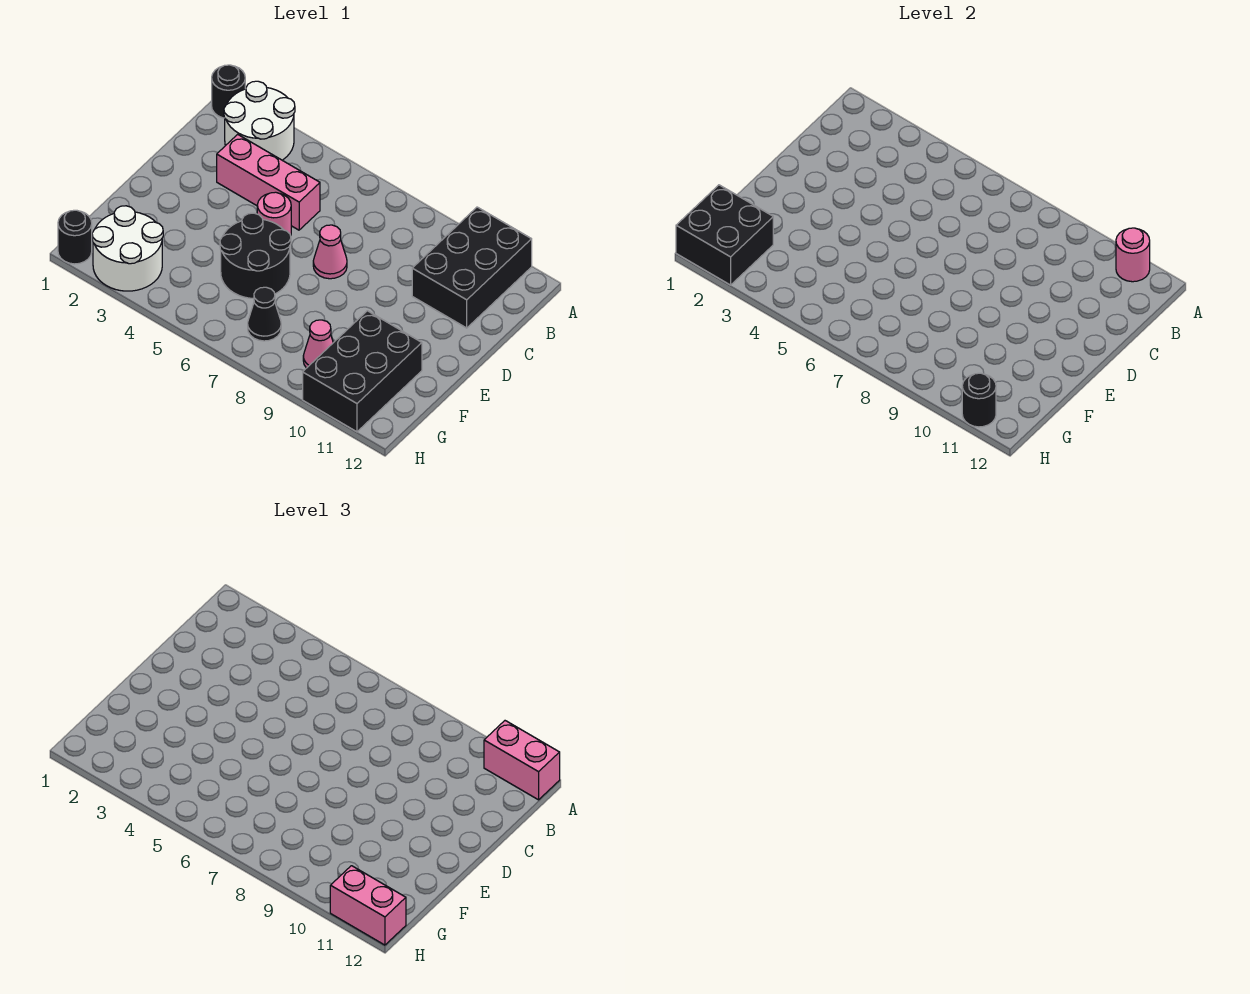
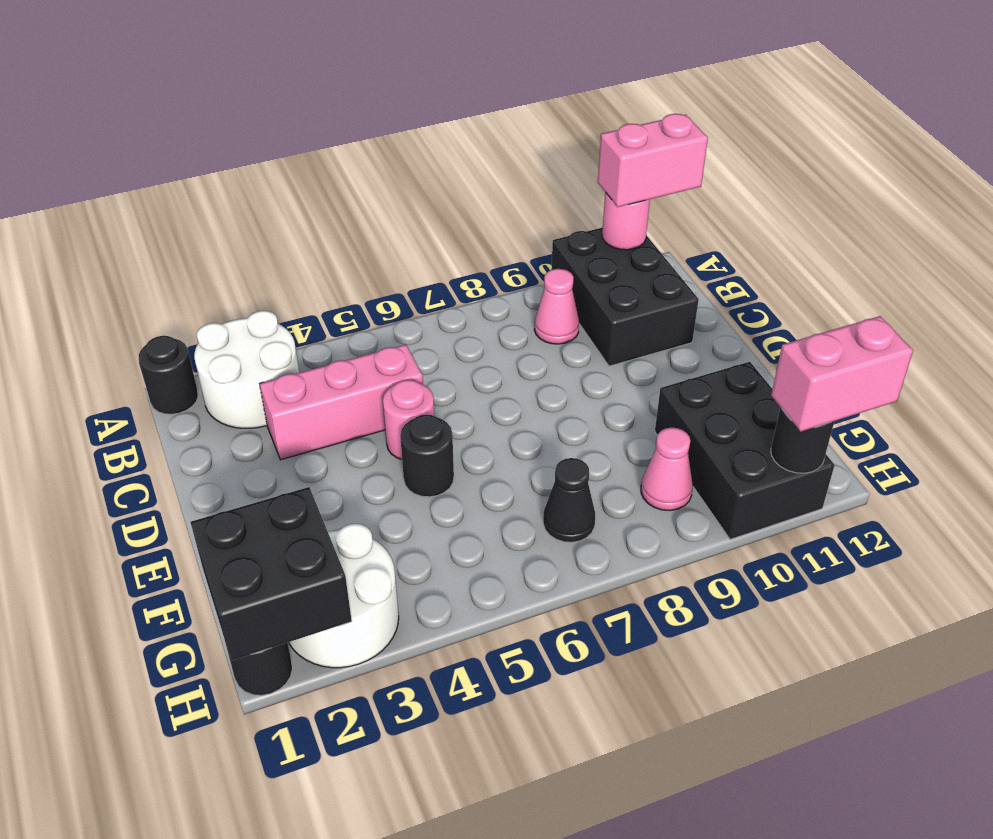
pink 1x1 cone [313,225,347,279] -> pink 1x1 cone moved to [534,269,579,344]
black 2x2 round brick [220,213,291,299] -> black 1x1 round brick [400,414,454,497]

